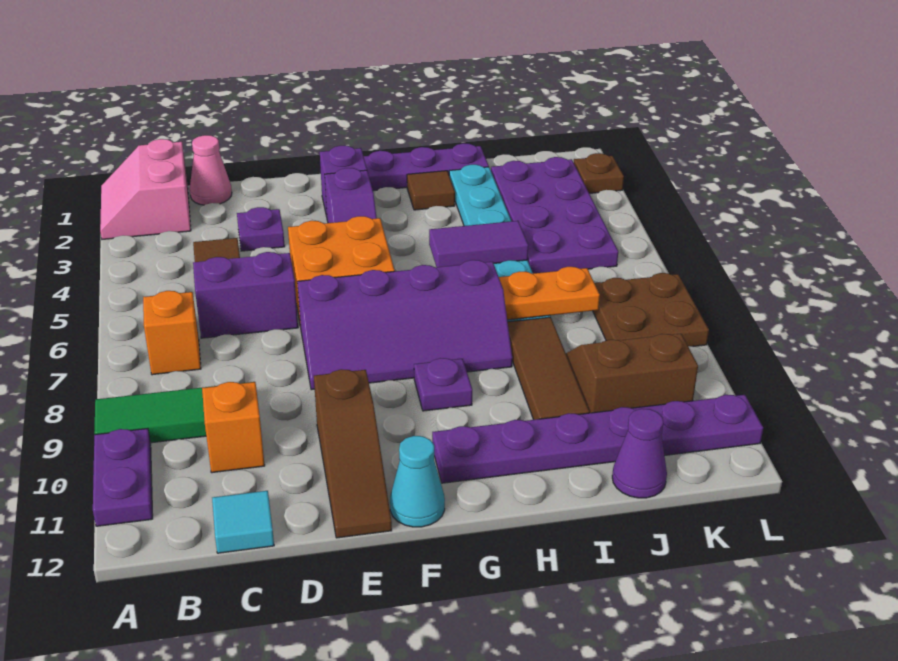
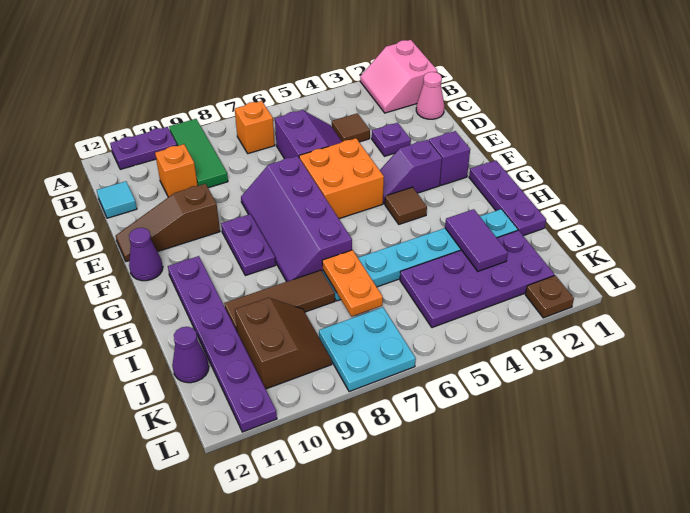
pink 2x2 slope [100,139,191,239] -> pink 2x2 slope turned to [360,40,437,113]
cyan 1x1 cone [390,436,445,527] -> purple 1x1 cone [129,228,163,281]
purple 1x1 plate [414,358,472,411] -> purple 1x2 plate [221,214,276,276]
brown 1x1 tile [407,171,455,210] -> brown 1x1 tile moved to [385,187,427,224]
purple 1x2 tile [429,221,528,267] -> purple 1x2 tile moved to [445,209,508,271]
brown 2x2 plate [593,273,709,347] -> cyan 2x2 plate [319,307,416,392]

